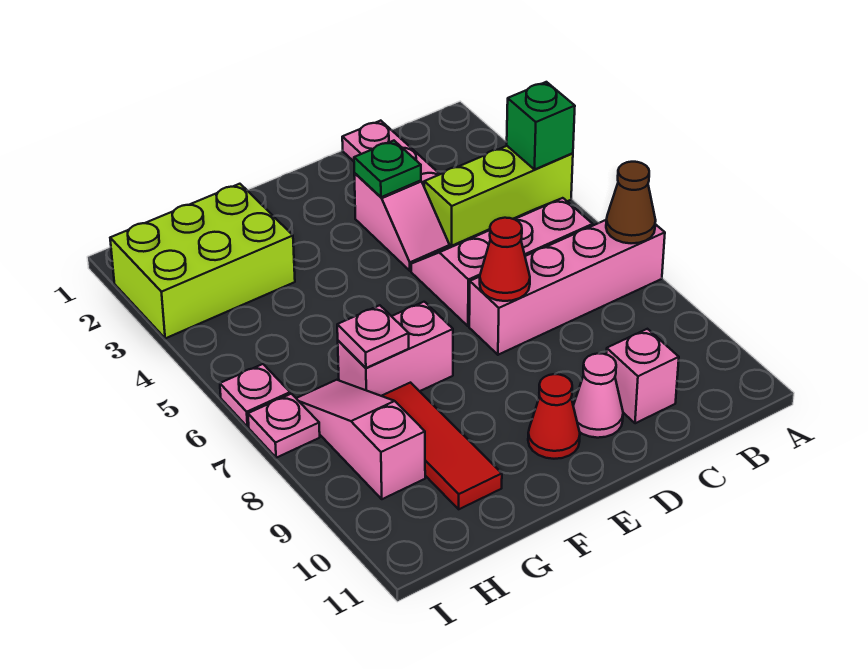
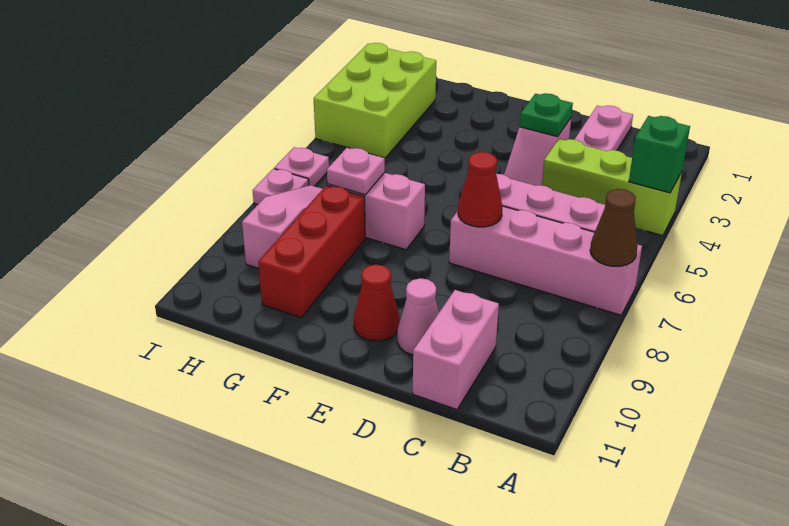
pink 1x1 brick [606,329,679,423] -> pink 1x2 brick [413,290,499,410]
lime 2x3 brick [110,184,295,338] -> lime 2x3 brick turned to [314,43,436,158]
red 1x3 tile [382,383,502,509] -> red 1x3 brick [258,185,365,318]

